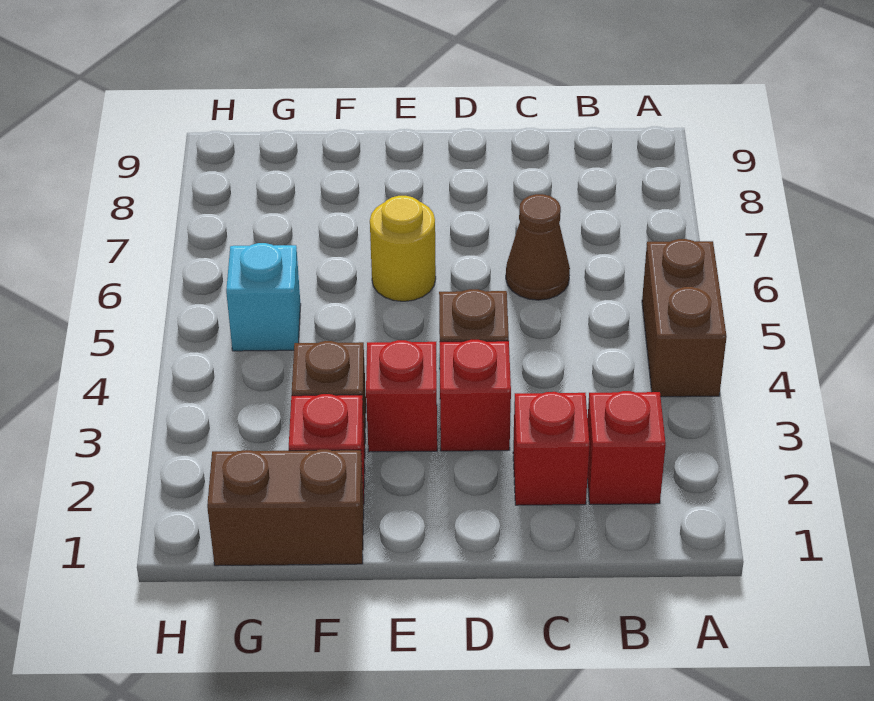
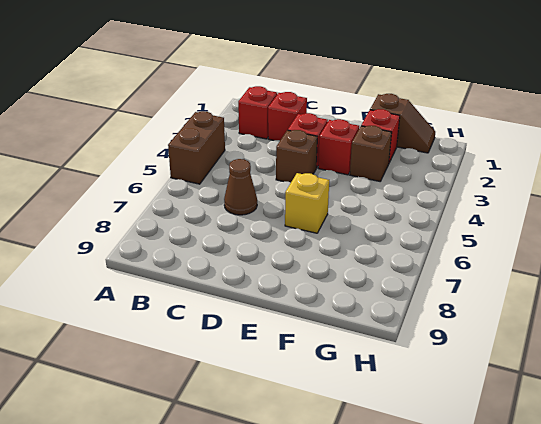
yellow 1x1 round brick [370,196,436,301] -> yellow 1x1 brick [285,173,329,233]
brown 1x2 brick [207,450,364,566] -> brown 1x2 slope [370,94,435,153]
cyan 1x1 brick [226,243,301,351] -> none

